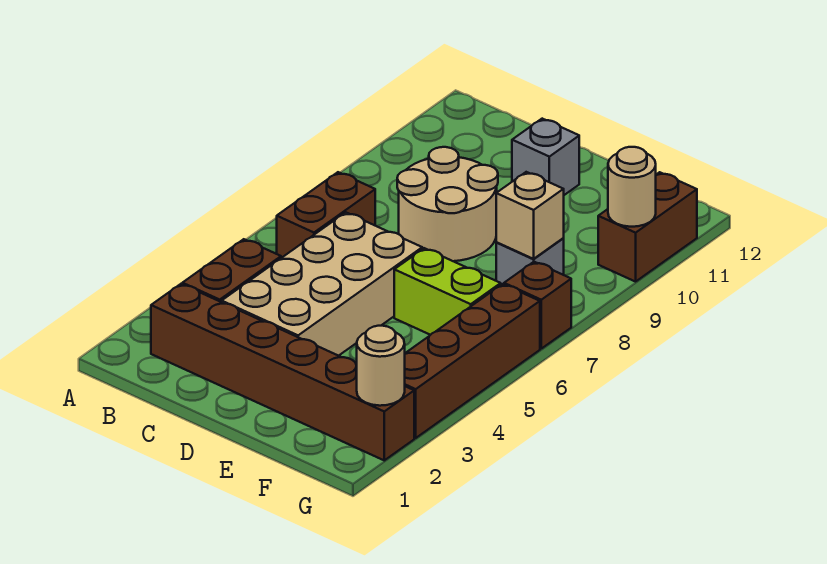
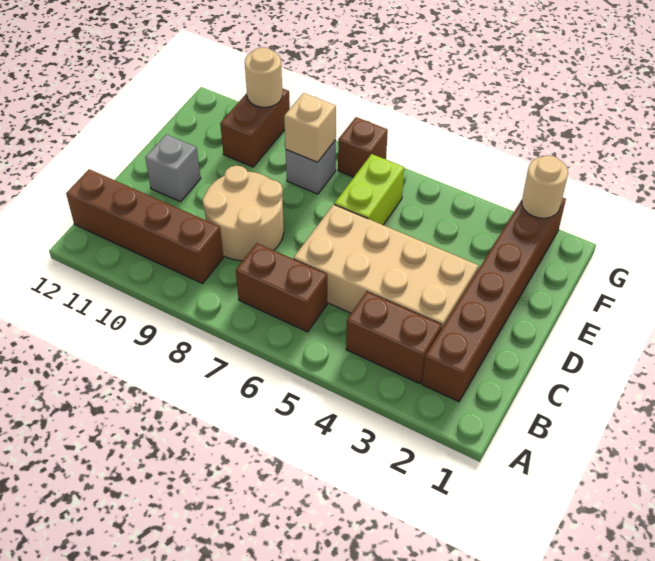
brown 1x4 brick [405,284,540,438] -> brown 1x4 brick moved to [66,169,223,283]
brown 1x2 brick [598,172,697,282] -> brown 1x2 brick turned to [220,88,290,167]

